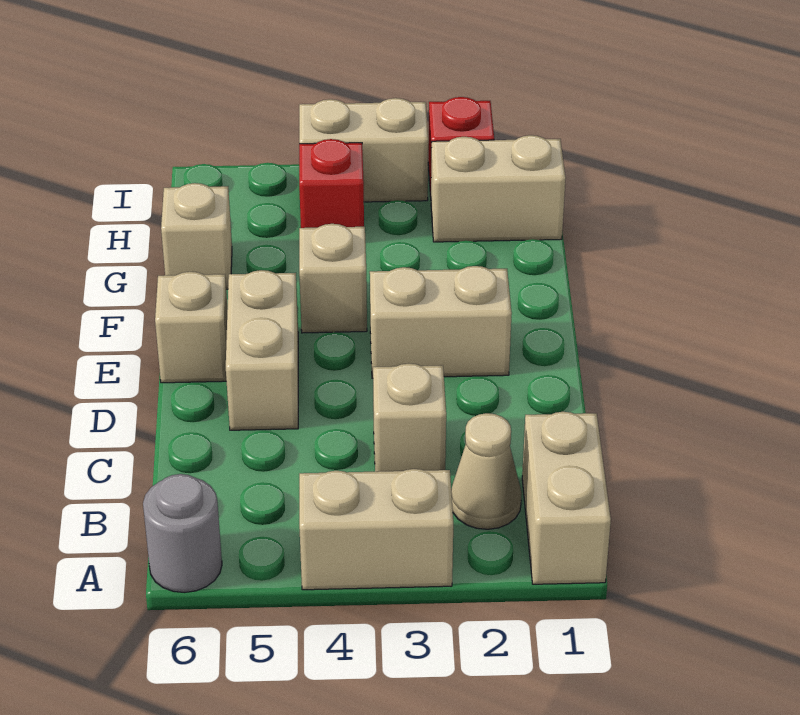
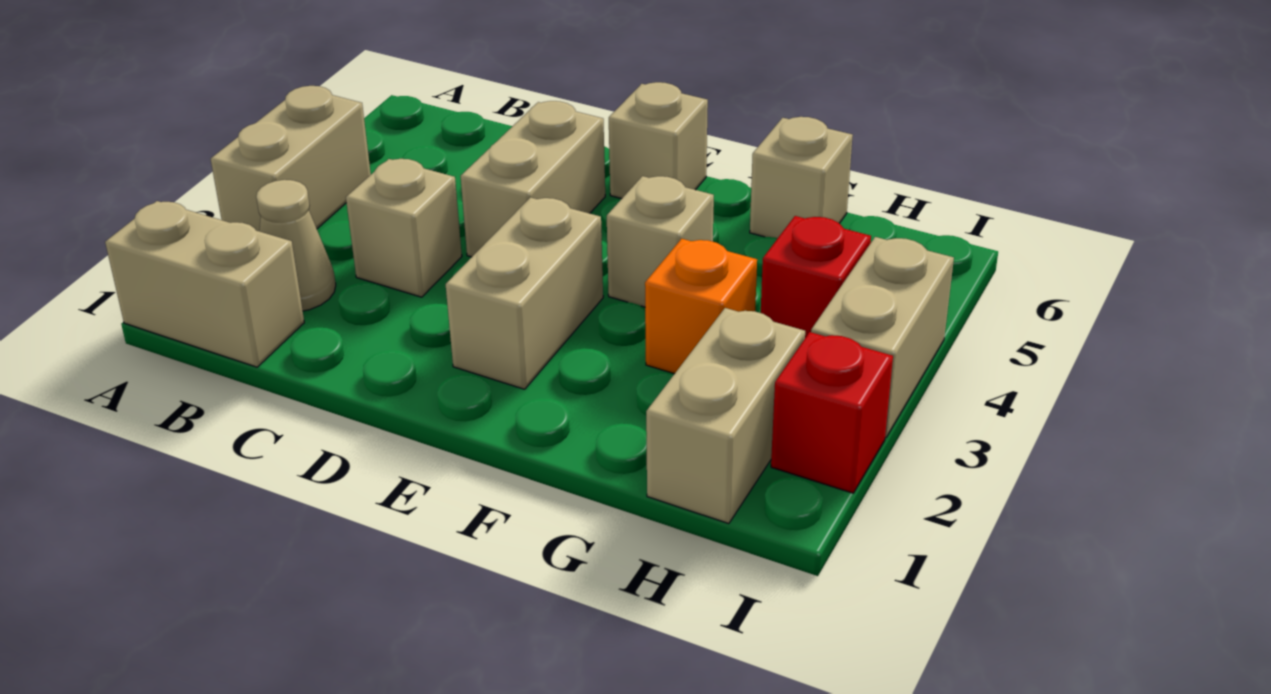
grey 1x1 round brick [143,474,222,592] -> none
tan 1x2 brick [226,270,298,430] -> tan 1x2 brick turned to [461,101,605,257]
none -> orange 1x1 brick [645,239,757,374]

